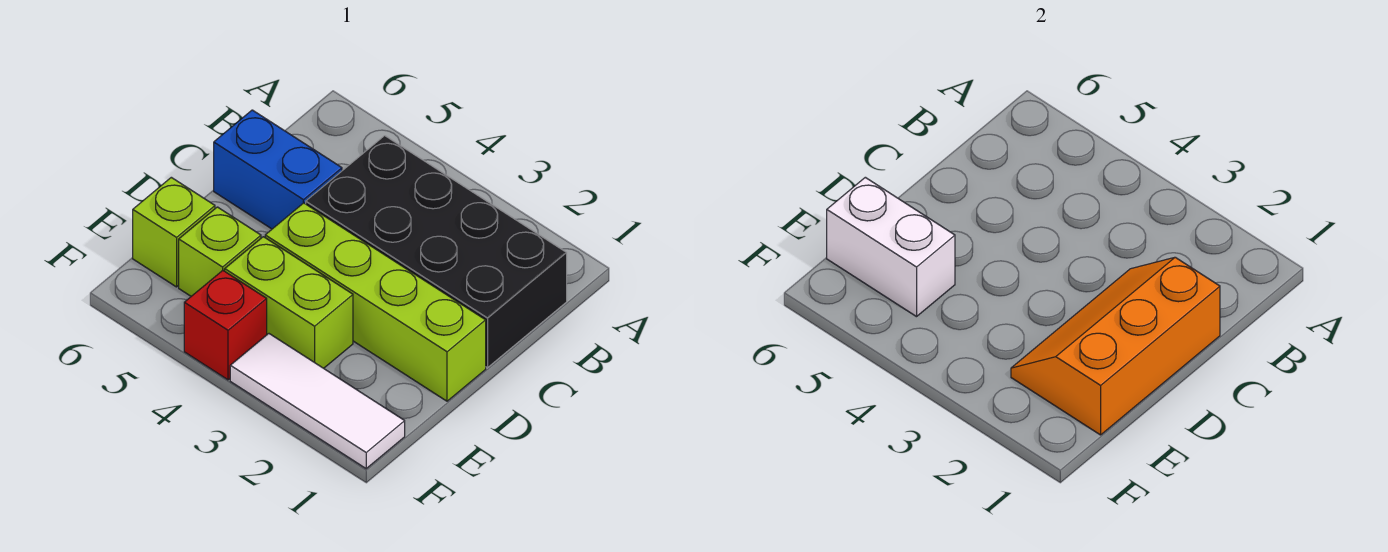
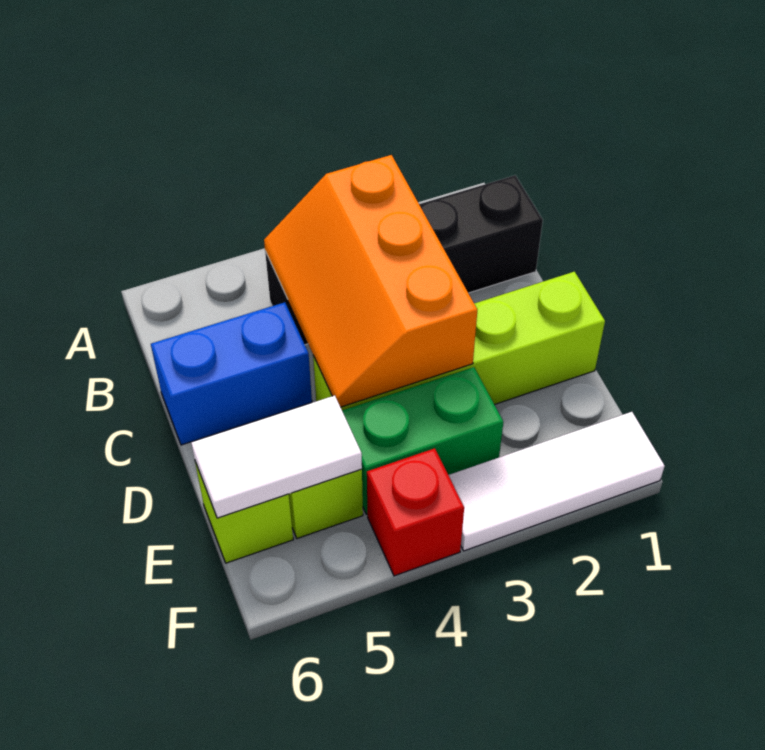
black 2x4 brick [306,136,567,368] -> black 1x4 brick [265,175,543,345]
orange 2x3 slope [1011,257,1220,435] -> orange 2x3 slope moved to [264,155,477,407]
lime 1x2 brick [225,237,353,368] -> green 1x2 brick [342,367,503,514]
white 1x2 brick [827,177,955,317] -> white 1x2 tile [191,396,362,518]

